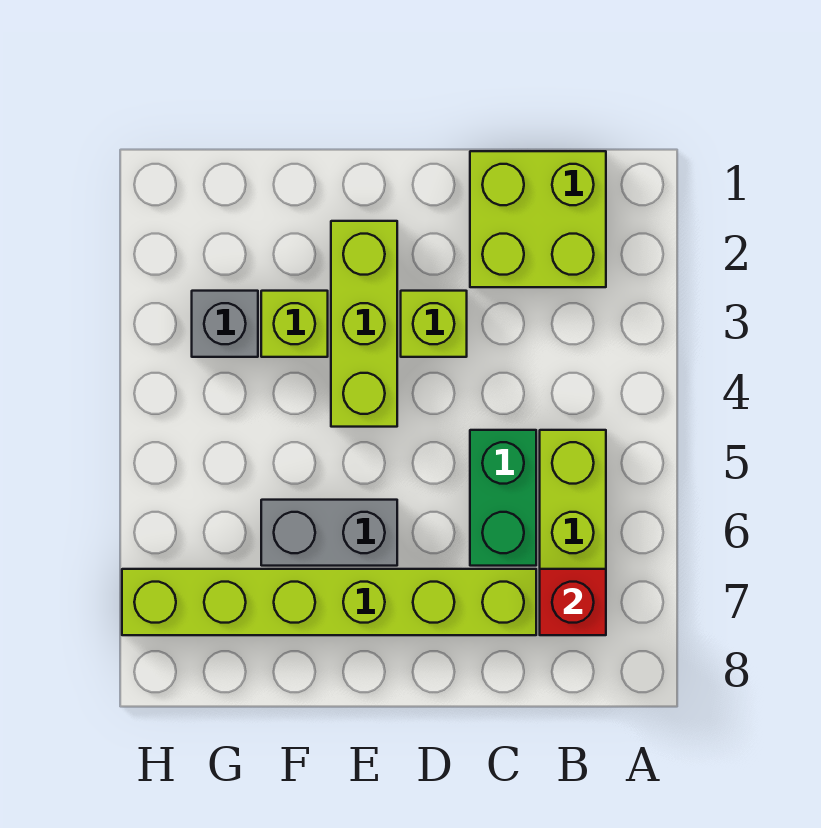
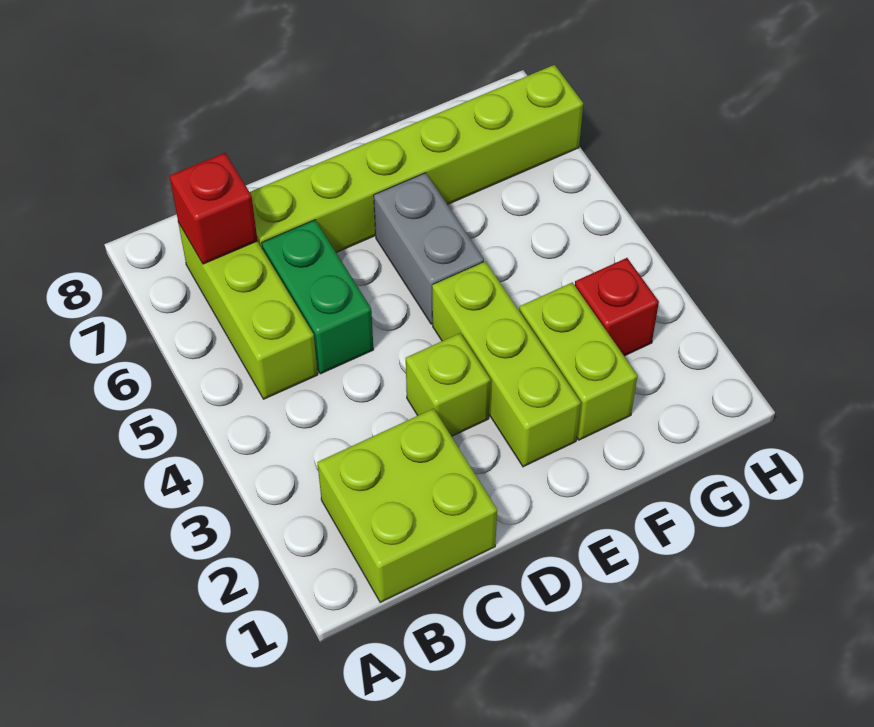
grey 1x2 brick [261,500,397,566] -> grey 1x2 brick turned to [374,173,484,324]
lime 1x1 brick [261,291,328,357] -> lime 1x2 brick [519,282,637,440]
grey 1x1 brick [192,291,258,357] -> red 1x1 brick [575,258,659,356]

